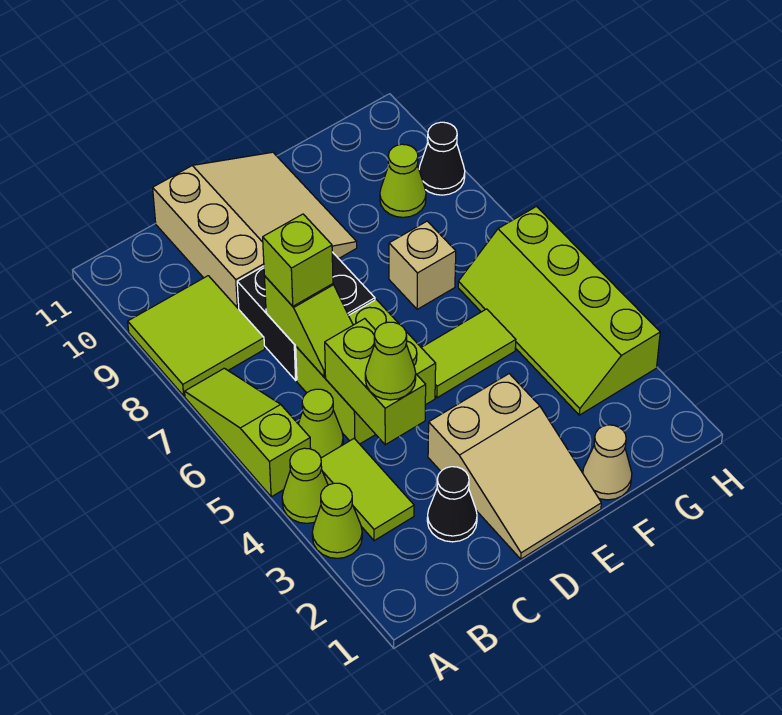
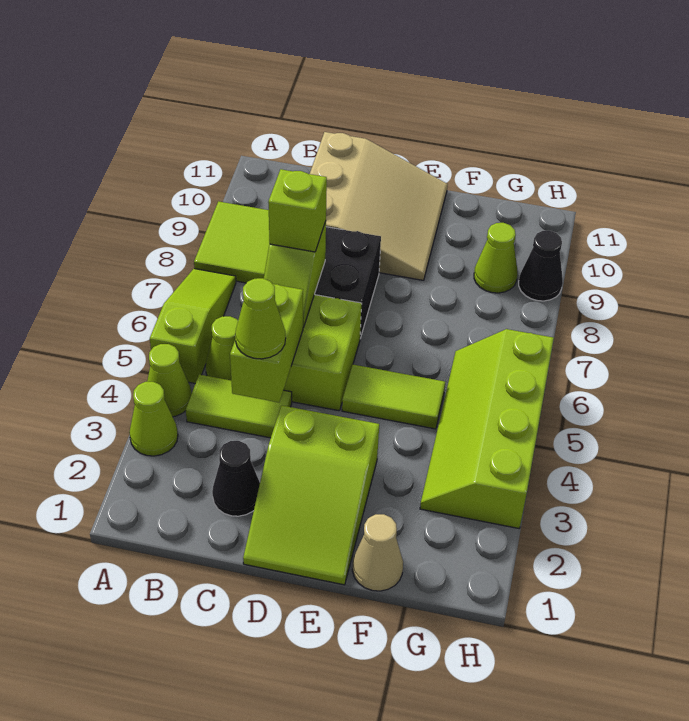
lime 1x2 tile [321,439,414,541] -> lime 1x2 tile turned to [186,374,292,438]
tan 2x3 slope [428,374,601,559] -> lime 2x3 slope [243,405,379,585]
tan 1x1 brick [389,221,456,309] -> none

